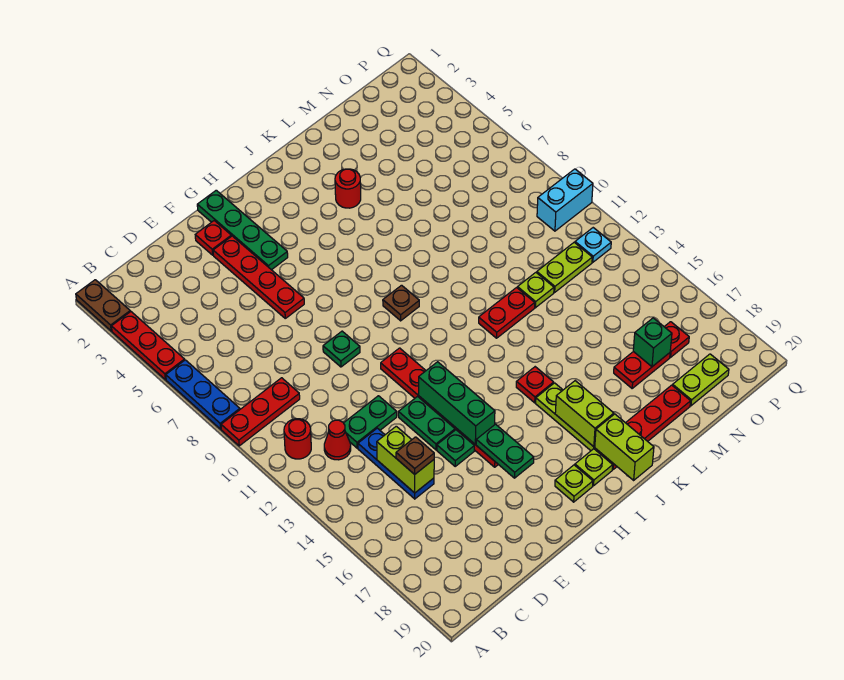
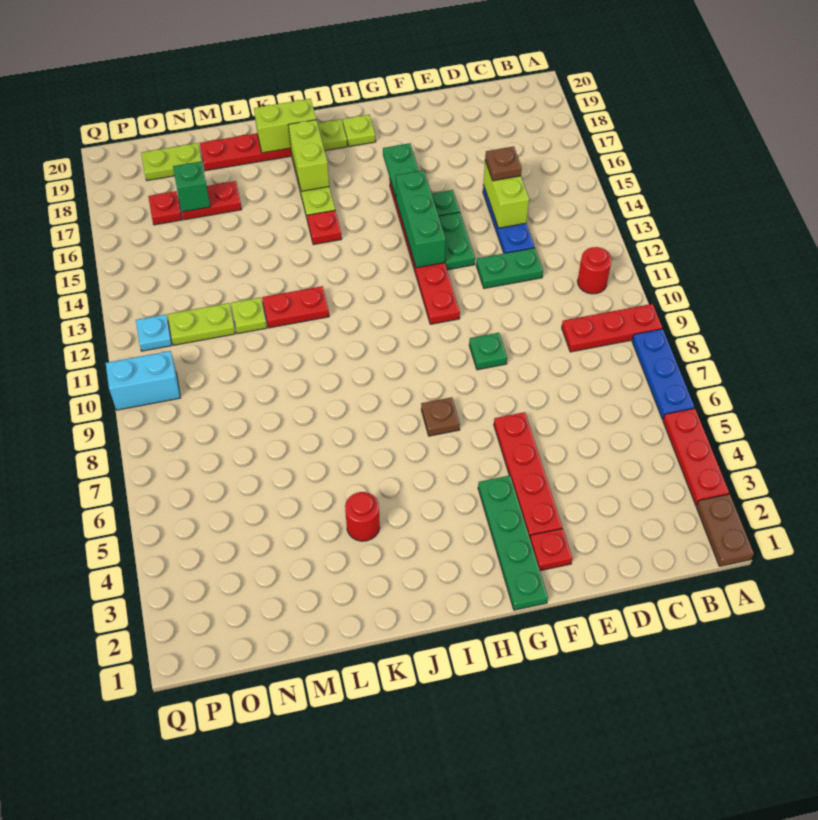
red 1x1 cone [324,420,351,460] -> none
brown 1x1 plate [383,285,419,321] -> brown 1x1 plate moved to [421,397,460,436]
lime 1x2 brick [595,414,654,480] -> lime 1x2 brick turned to [254,99,316,153]

